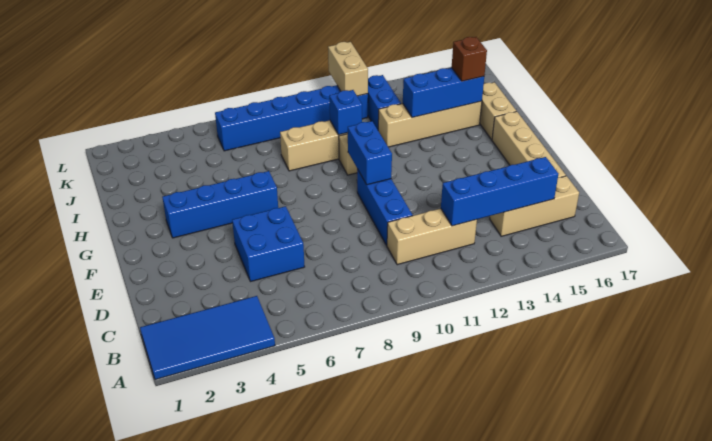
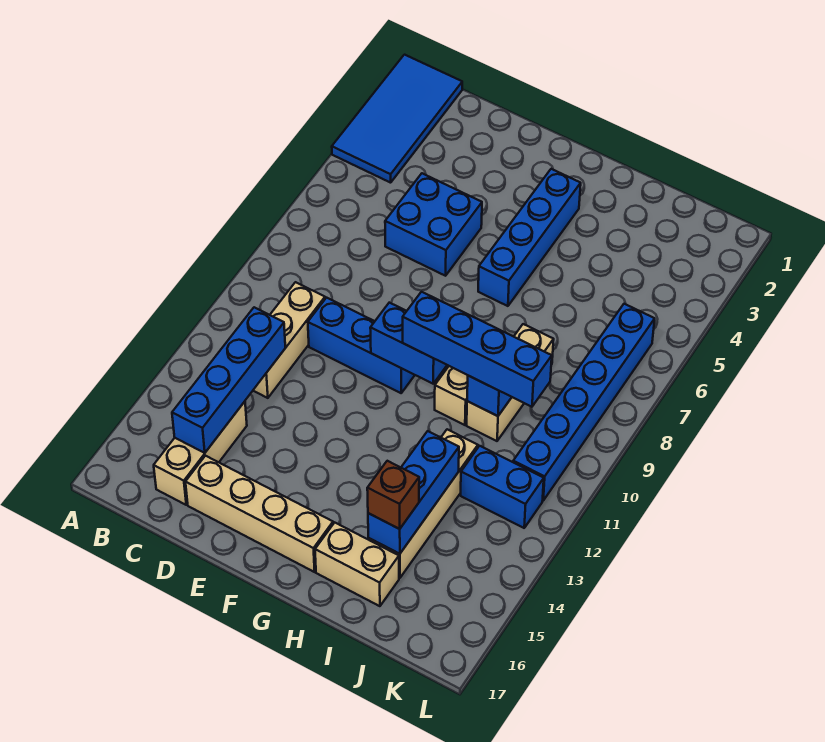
none -> blue 1x4 brick [403,292,552,407]
tan 1x2 brick [328,42,368,96] -> none

